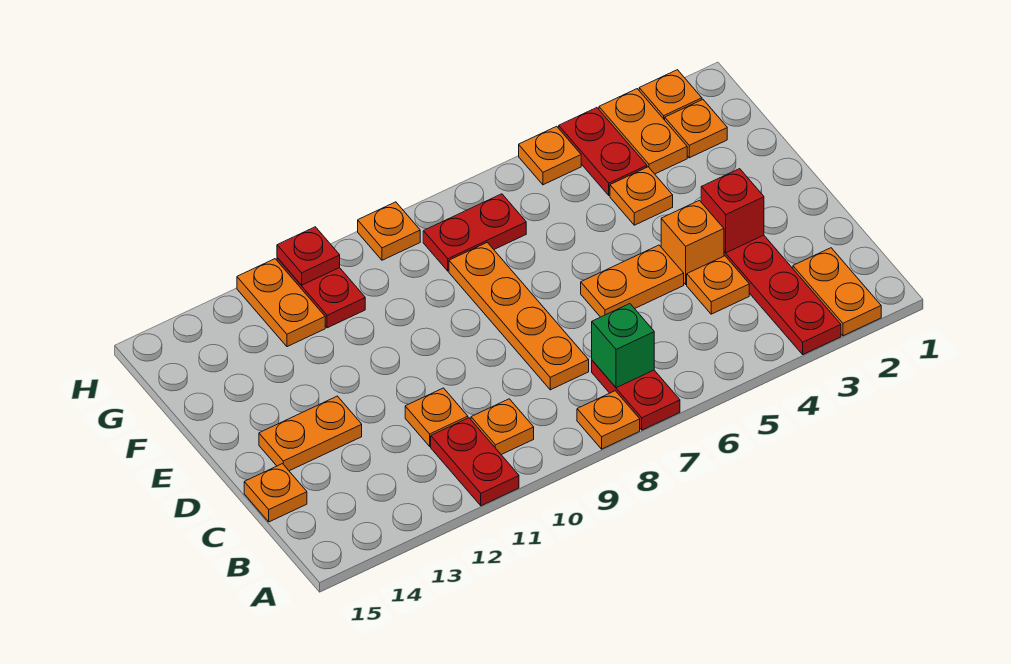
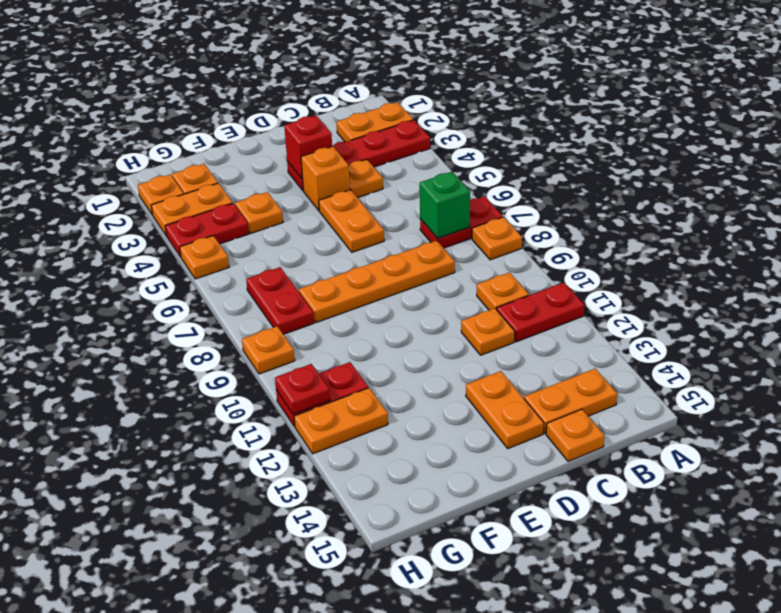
none -> orange 1x2 plate [524,369,617,434]

